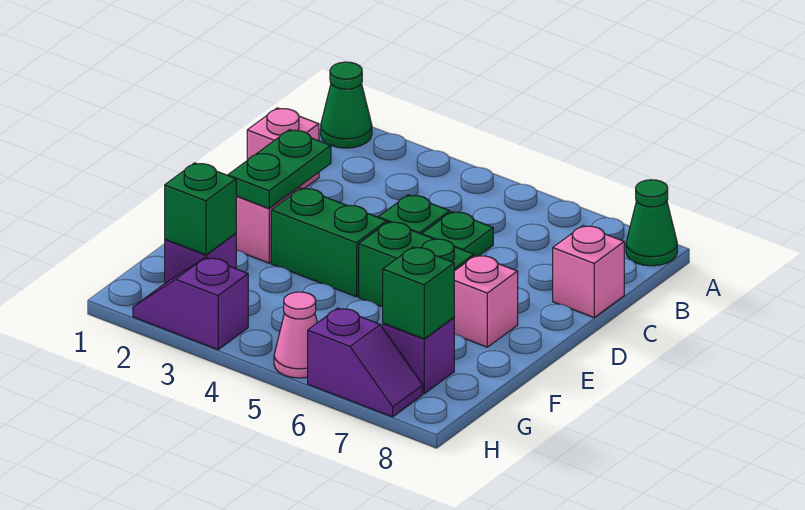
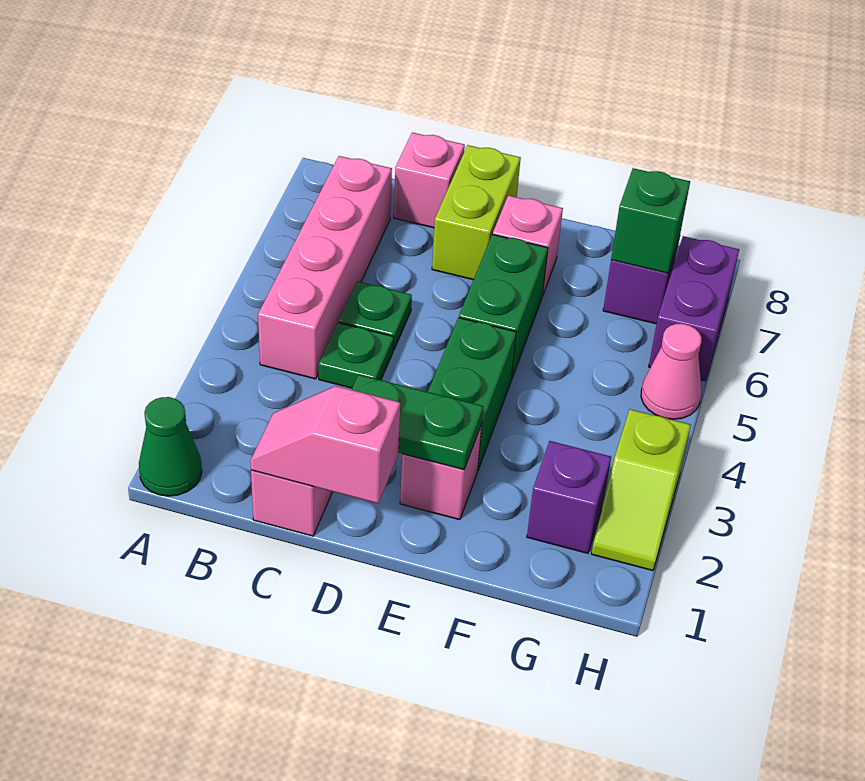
green 1x1 cone [626,180,677,266] -> none
none -> pink 1x4 brick [258,156,392,379]
none -> pink 1x2 slope [250,386,400,503]
none -> lime 1x2 brick [432,145,521,280]
green 1x1 brick [165,163,236,255] -> none
purple 1x2 slope [133,257,248,350] -> lime 1x2 slope [591,409,691,571]
purple 1x2 slope [308,308,423,417] -> purple 1x2 brick [649,236,739,381]

